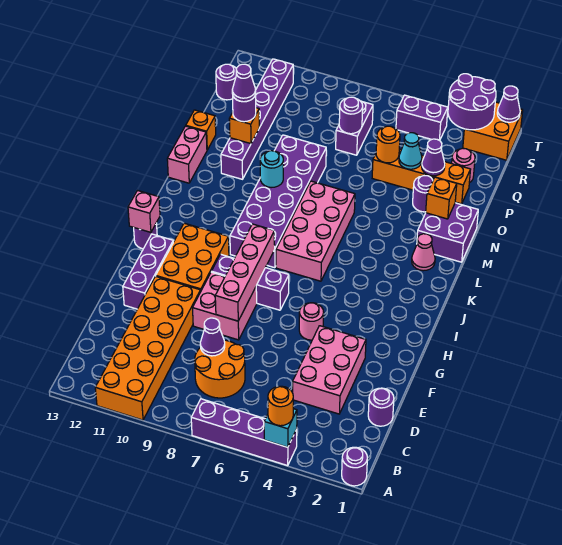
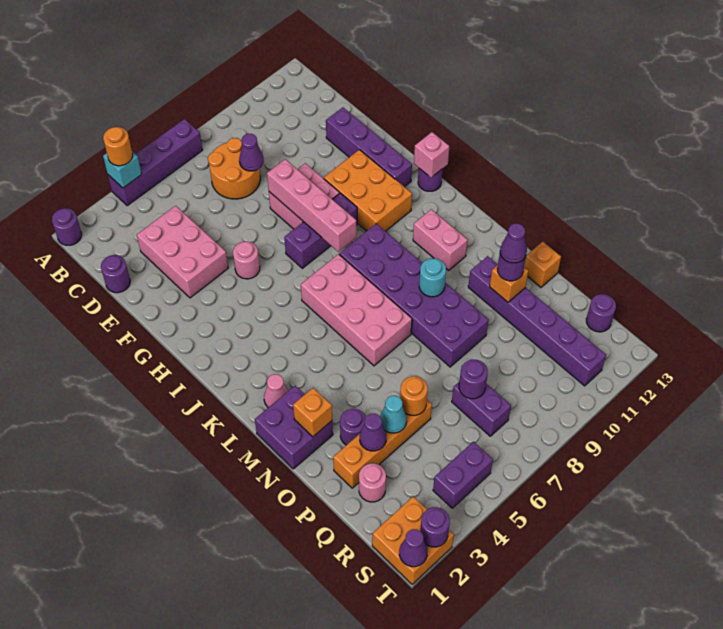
orange 2x6 brick [95,276,201,420] -> none
purple 1x3 brick [123,234,173,309] -> purple 1x4 brick [326,107,412,187]
pink 1x2 brick [167,126,207,183] -> pink 1x2 brick moved to [413,209,468,270]
purple 2x2 round brick [448,74,496,130] -> purple 1x1 round brick [420,507,450,547]

